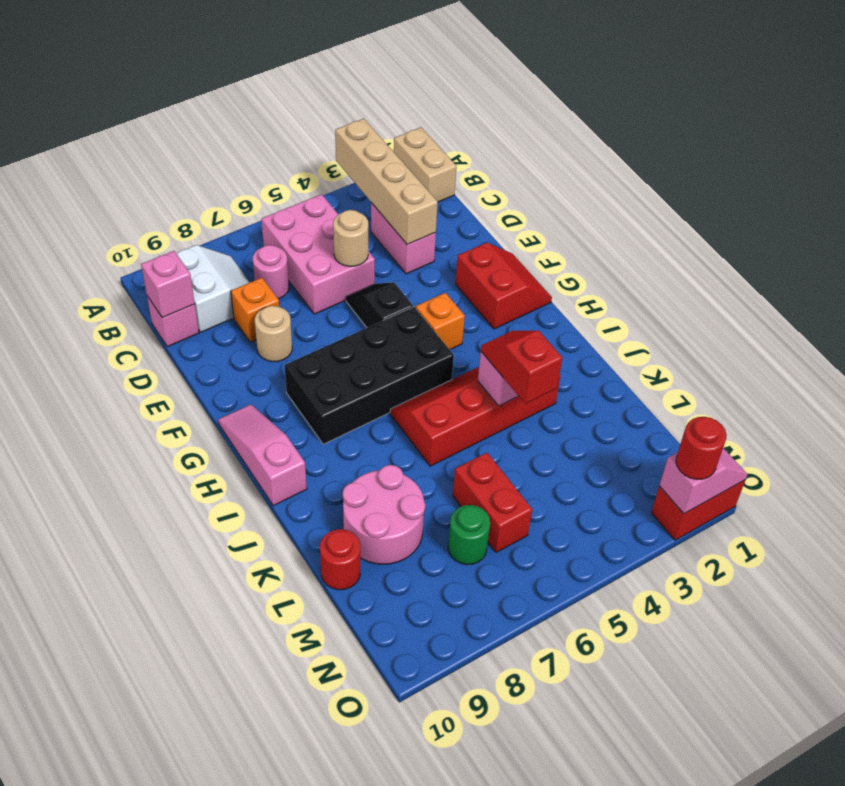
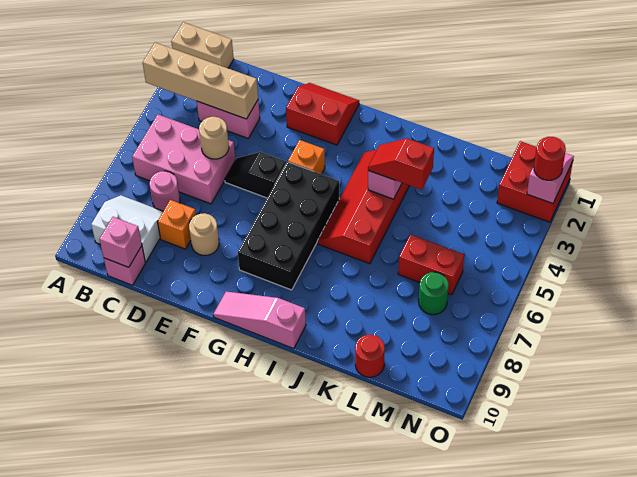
pink 2x2 round brick [343,465,425,564] -> none
red 1x2 brick [651,480,745,540] -> red 2x2 brick [497,141,573,222]

